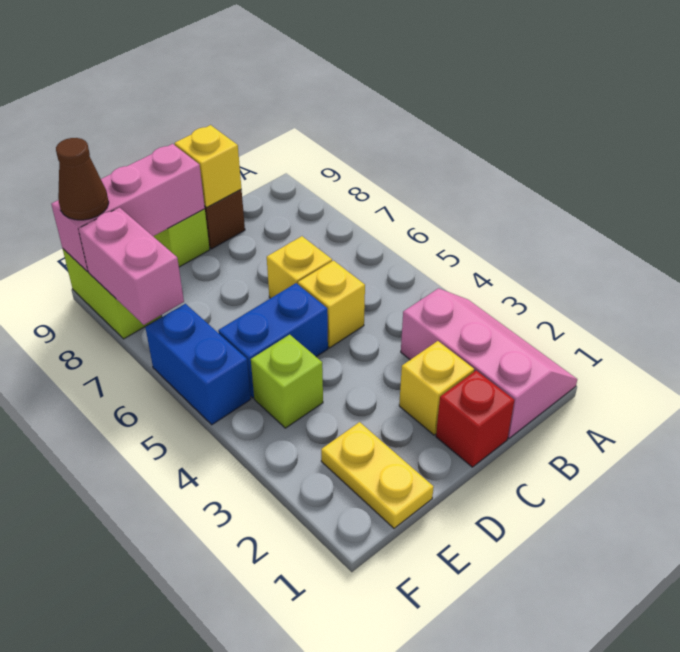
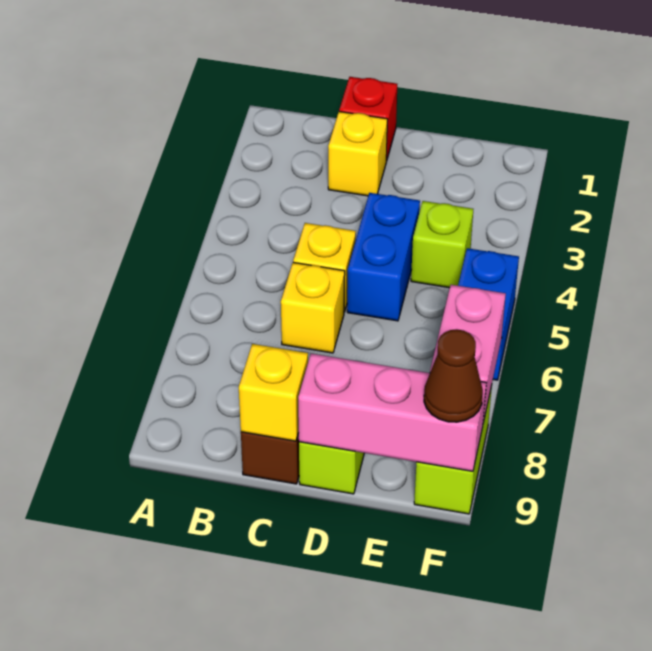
pink 2x3 slope [401,288,577,438] -> none
blue 1x2 brick [218,283,328,398] -> blue 1x2 brick turned to [347,193,420,321]
yellow 1x2 plate [321,422,433,528] -> none

